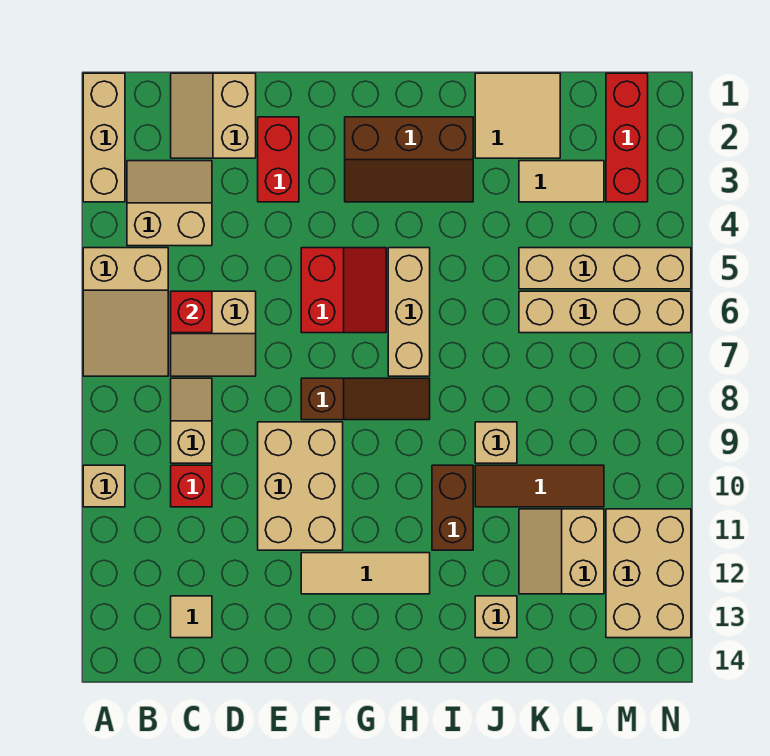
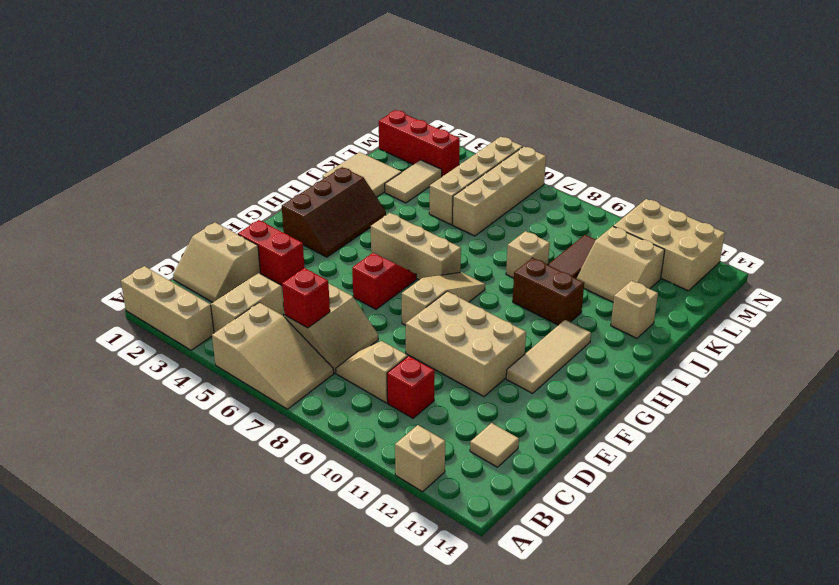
tan 1x1 brick [83,465,125,507] -> tan 1x1 brick moved to [395,425,445,492]
red 2x2 slope [301,248,386,333] -> red 1x2 slope [352,253,416,309]
brown 1x3 slope [301,378,430,420] -> tan 1x3 slope [402,272,485,325]

